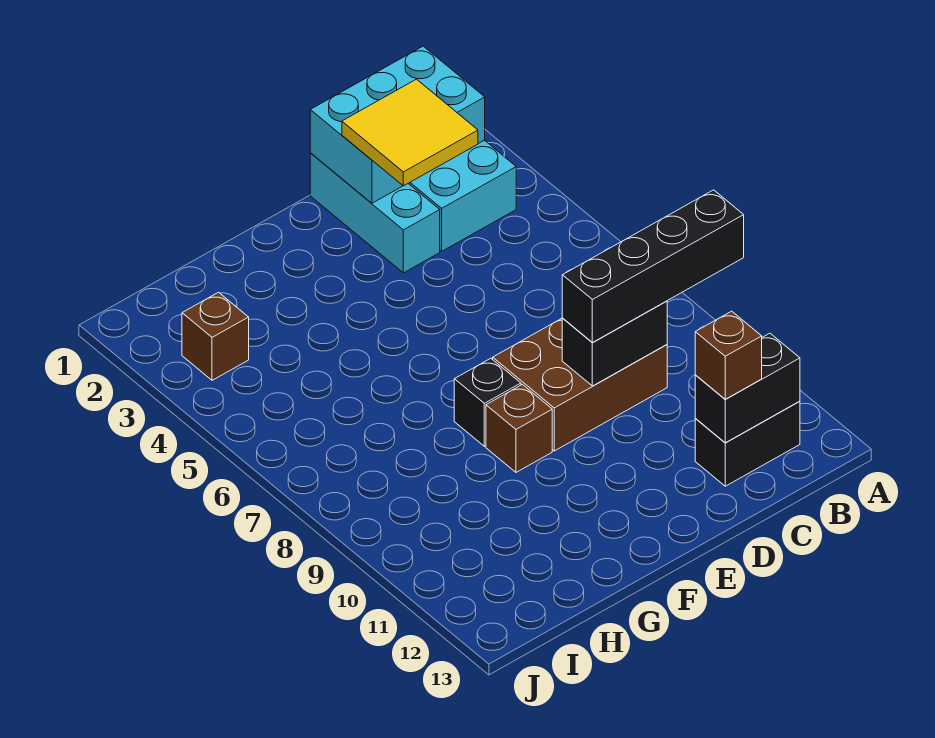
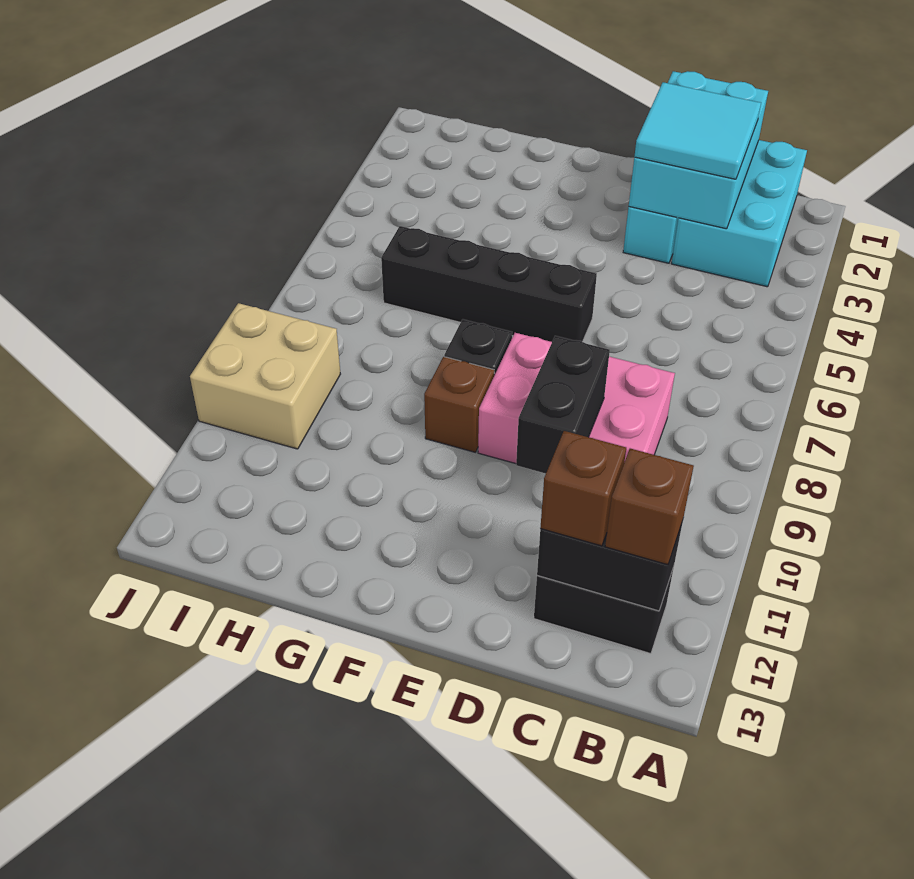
black 1x4 brick [562,190,744,343] -> black 1x4 brick moved to [381,226,597,342]
cyan 2x3 brick [310,46,485,203] -> cyan 2x3 brick turned to [629,71,768,229]
yellow 2x2 tile [342,79,478,186] -> cyan 2x2 tile [634,82,761,179]
brown 2x3 brick [493,318,667,451] -> pink 2x3 brick [478,333,675,464]
black 1x2 brick [562,301,667,386] -> black 1x2 brick turned to [516,336,610,474]
brown 1x1 brick [182,292,249,380] -> brown 1x1 brick moved to [605,449,694,565]
none -> tan 2x2 brick [190,303,340,449]

